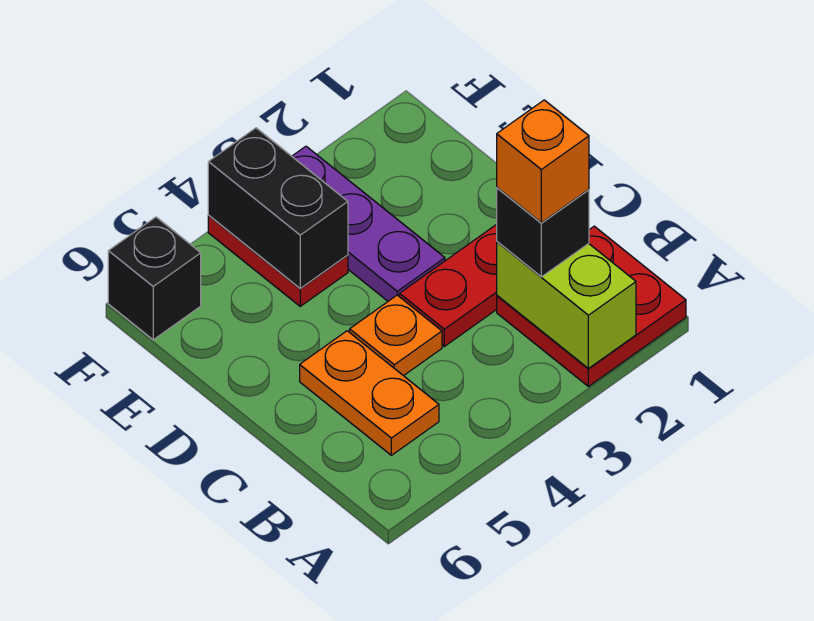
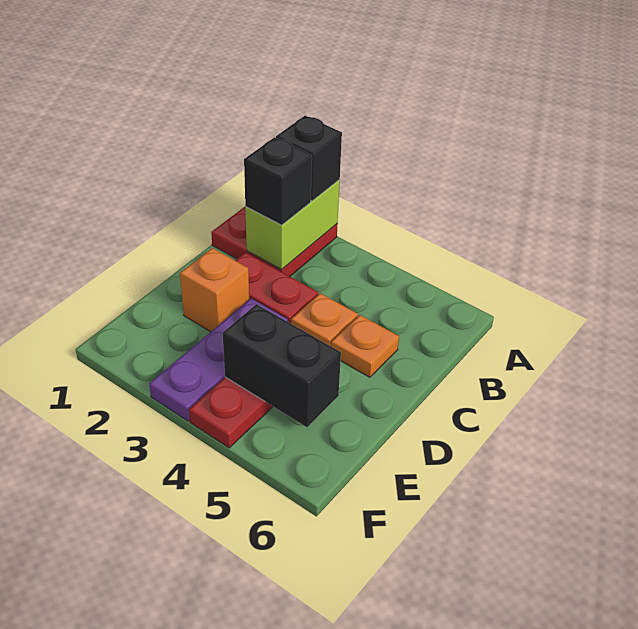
orange 1x1 brick [497,100,589,223] -> orange 1x1 brick moved to [180,248,249,332]
orange 1x2 plate [300,331,439,455] -> orange 1x1 plate [331,315,399,377]
black 1x2 brick [208,128,348,288] -> black 1x2 brick turned to [223,304,341,427]
black 1x1 brick [108,217,201,340] -> black 1x1 brick moved to [276,116,342,201]

